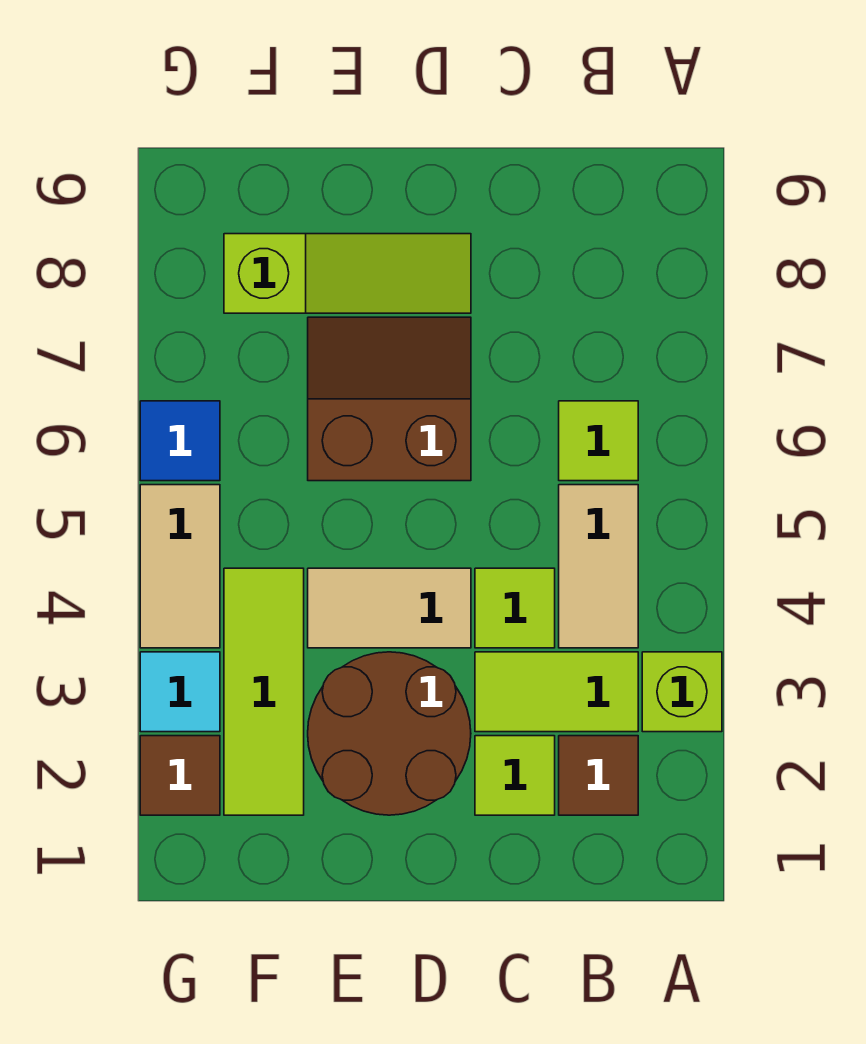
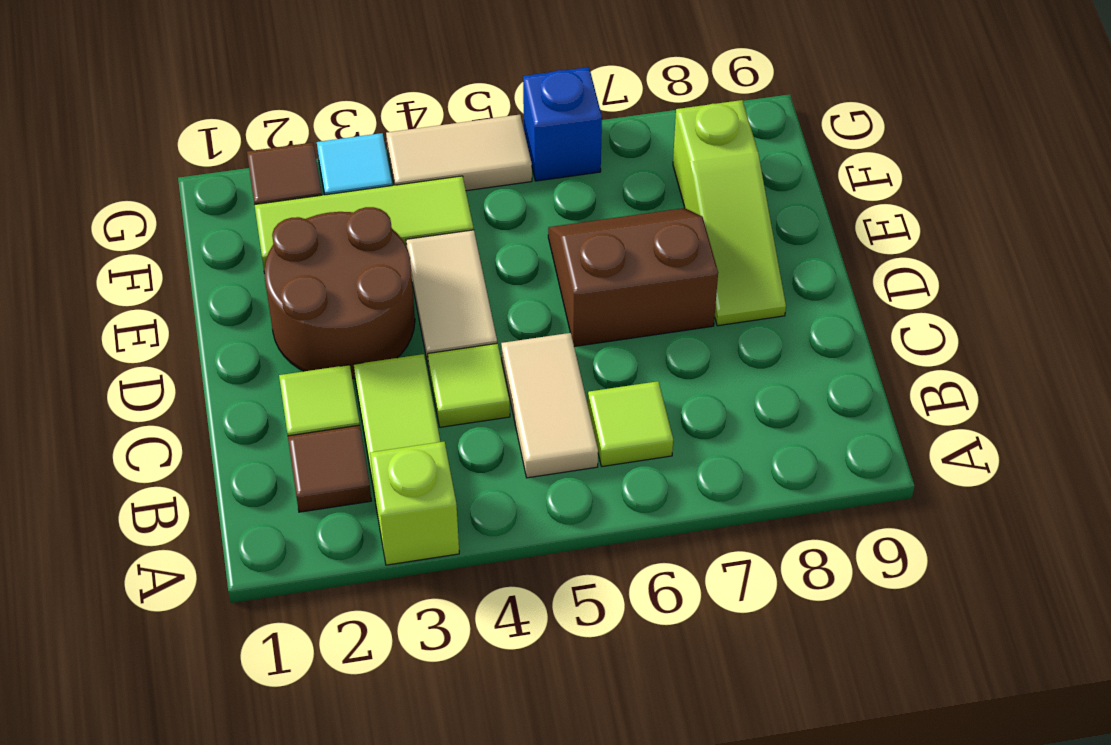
tan 1x2 tile [559,485,638,648] -> tan 1x2 tile turned to [501,333,598,478]
brown 2x2 slope [308,317,471,481] -> brown 2x2 slope turned to [548,208,718,347]
blue 1x1 tile [140,401,220,481] -> blue 1x1 brick [523,67,602,181]

